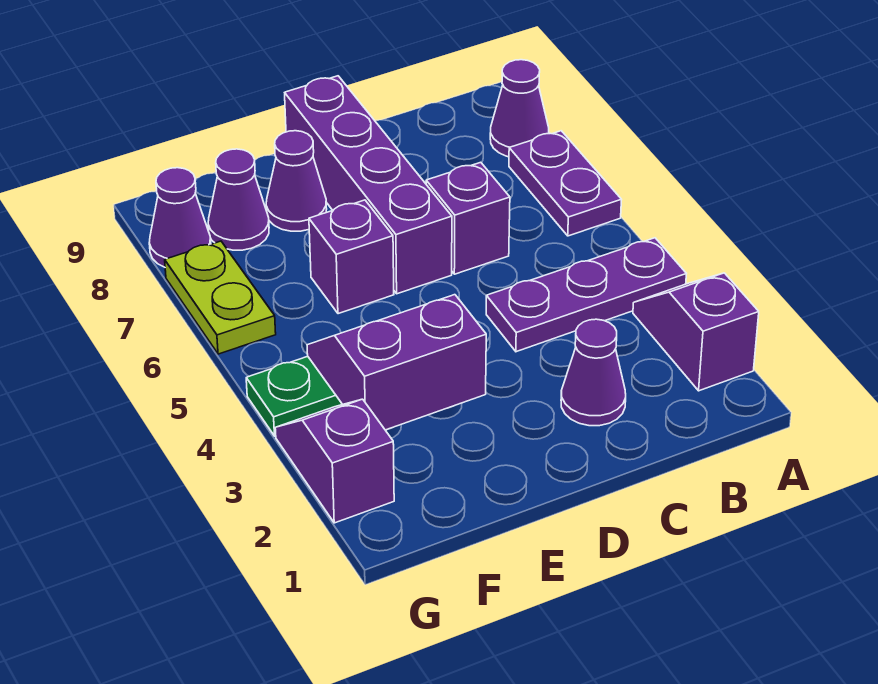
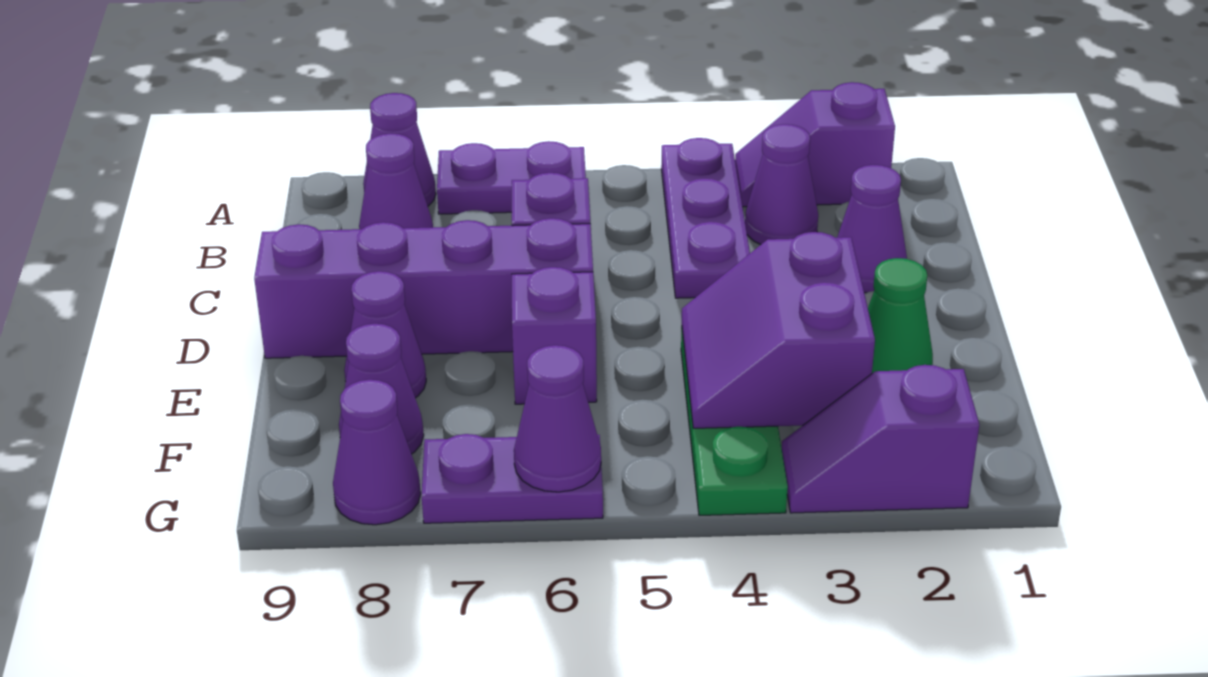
none -> purple 1x1 cone [745,124,818,245]
none -> purple 1x1 cone [359,133,433,229]
none -> green 1x1 cone [868,258,933,373]
lime 1x2 plate [165,241,276,354] -> purple 1x2 plate [422,434,603,523]
none -> purple 1x1 cone [514,345,601,492]

